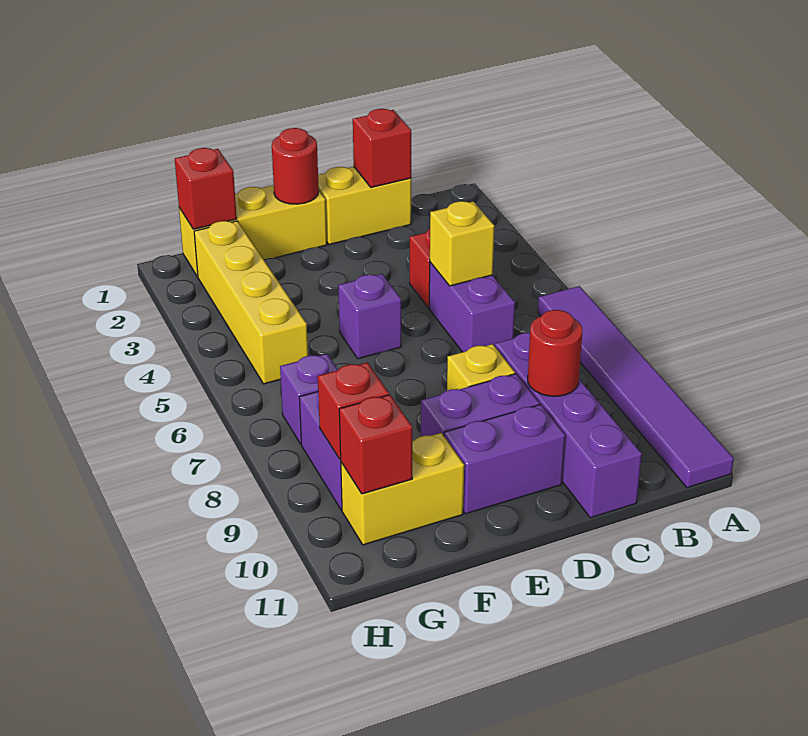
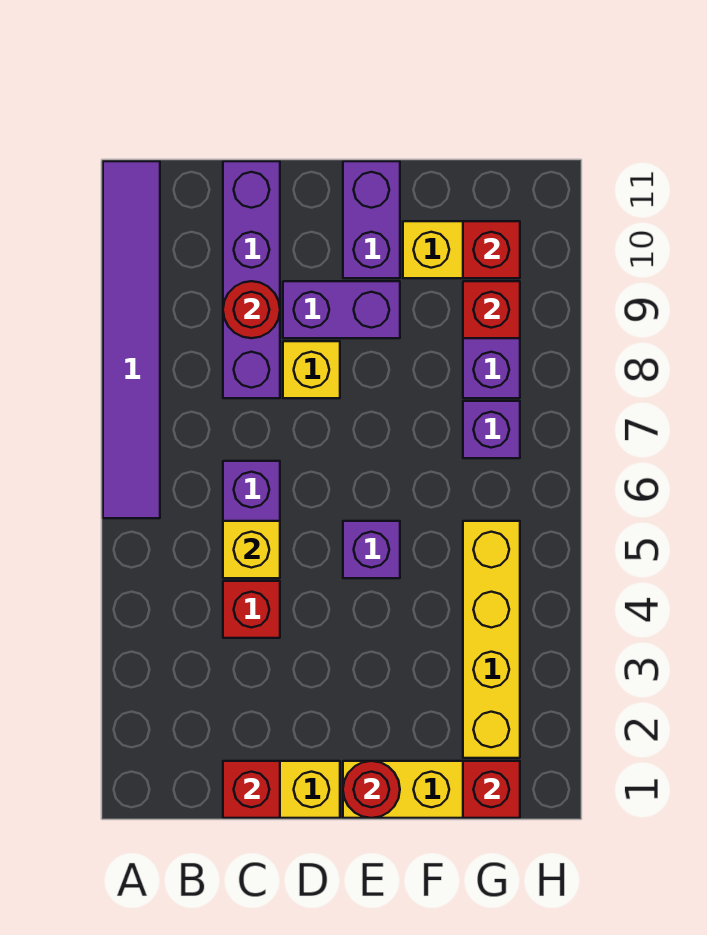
purple 1x2 brick [444,404,565,514] -> purple 1x2 brick turned to [343,161,400,278]

